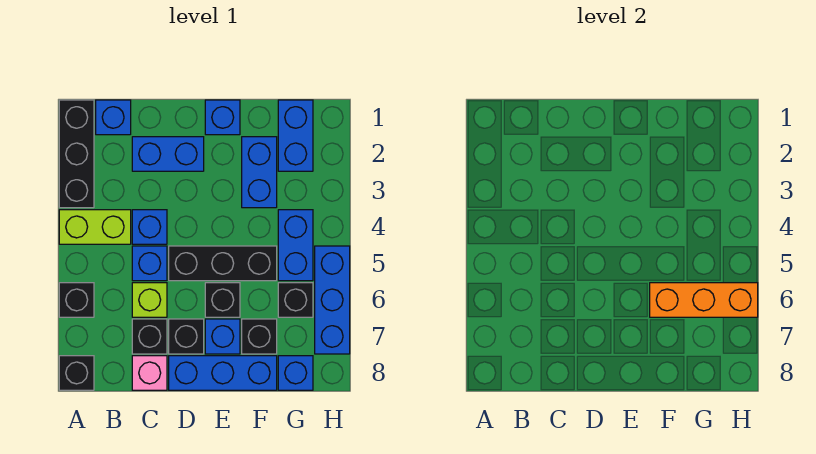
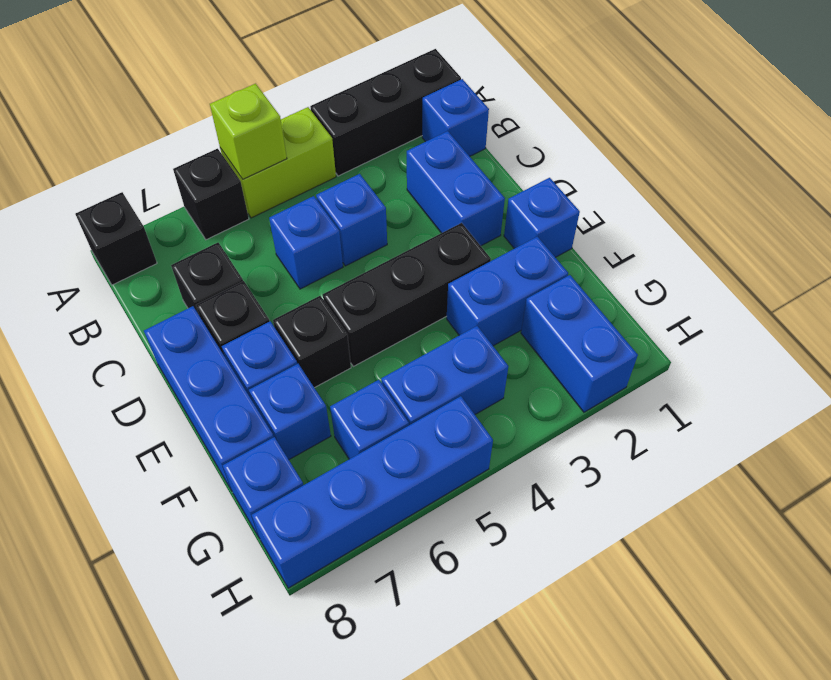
lime 1x2 brick [59,210,131,244] -> lime 1x2 brick turned to [220,107,336,218]
lime 1x1 brick [132,283,167,317] -> lime 1x1 brick moved to [210,84,287,179]
pink 1x1 brick [132,356,167,390] -> none
black 1x3 brick [169,246,277,281] -> black 1x3 brick turned to [323,223,491,366]
orange 1x3 brick [650,283,758,317] -> none
black 1x1 brick [242,319,277,354] -> blue 1x1 brick [249,364,331,459]
blue 1x2 brick [278,100,313,171] -> blue 1x2 brick turned to [521,275,638,412]
black 1x1 brick [278,283,313,317] -> blue 1x1 brick [330,380,409,459]
blue 1x3 brick [315,246,350,354] -> blue 1x4 brick [252,396,493,588]

